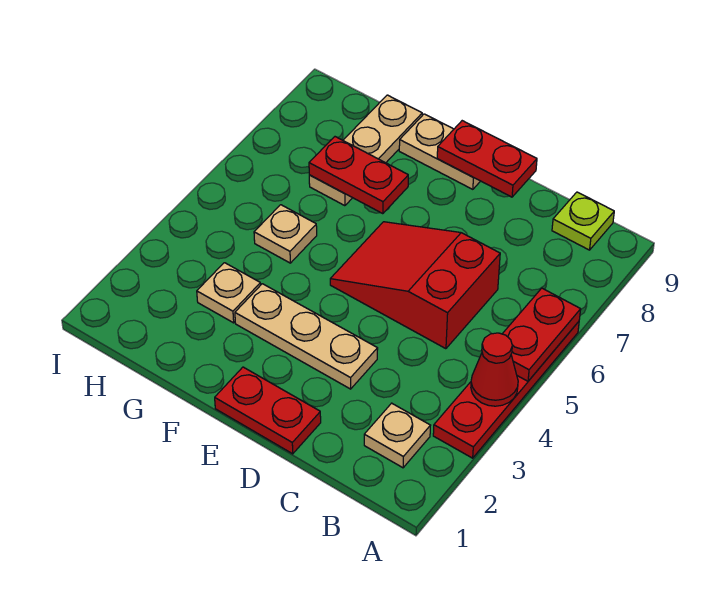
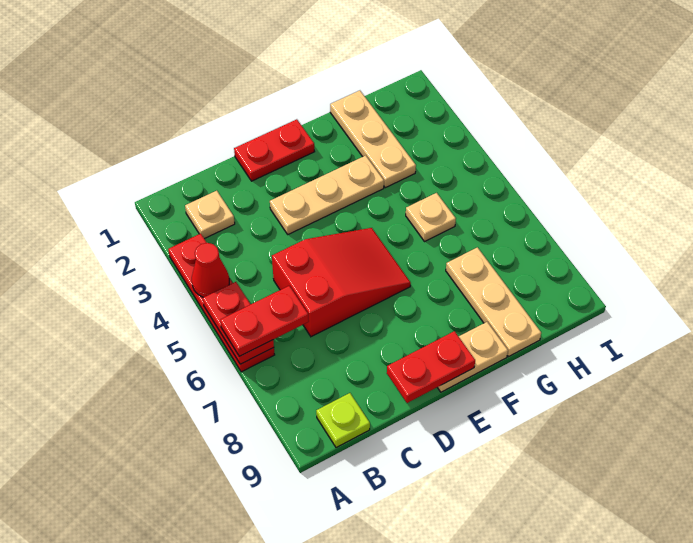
red 1x2 plate [309,137,408,214] -> red 1x2 plate moved to [220,286,309,356]
tan 1x1 plate [197,263,261,323] -> tan 1x3 plate [330,91,416,188]

